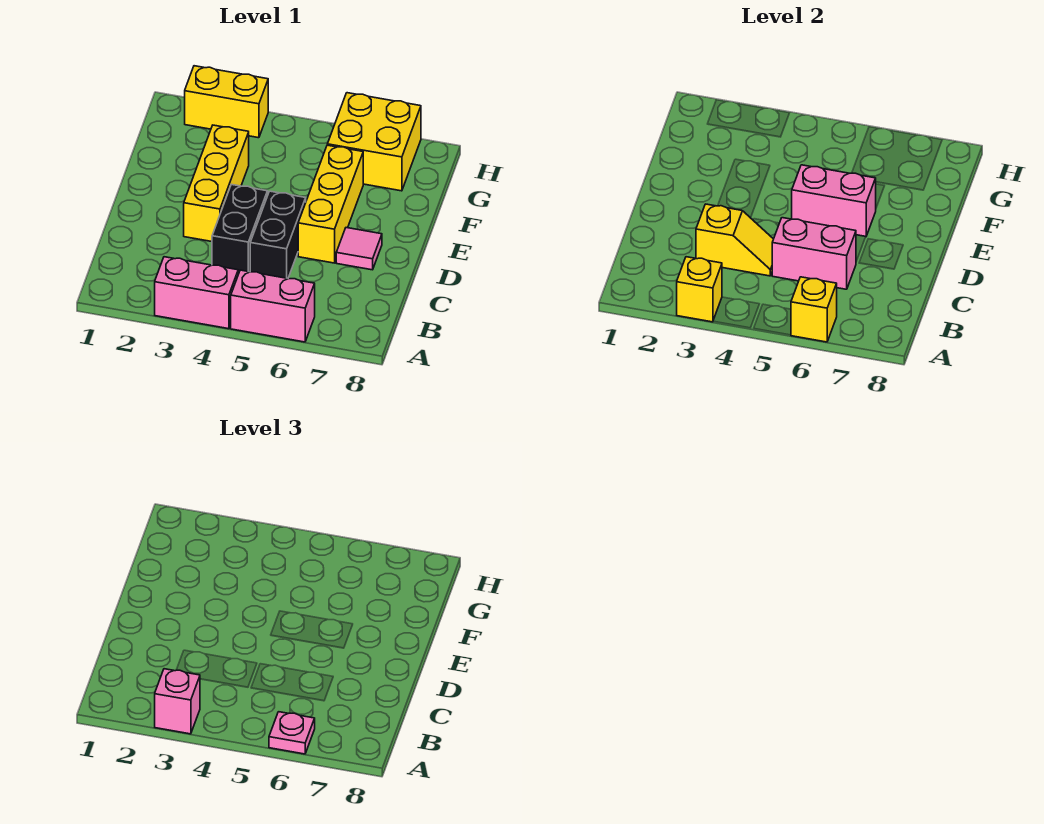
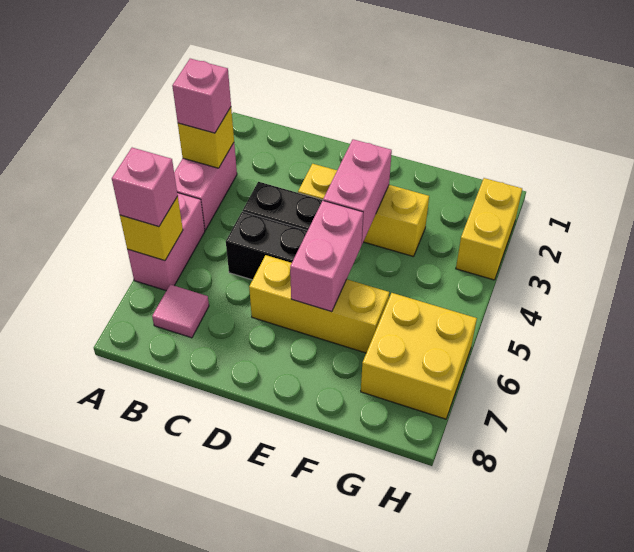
pink 1x1 plate [269,712,315,754] -> pink 1x1 brick [112,148,178,227]
yellow 1x2 slope [696,204,773,276] -> none
pink 1x2 brick [772,218,856,289] -> pink 1x2 brick moved to [323,139,392,243]
pink 1x1 tile [336,228,382,270] -> pink 1x1 tile moved to [152,285,209,338]

